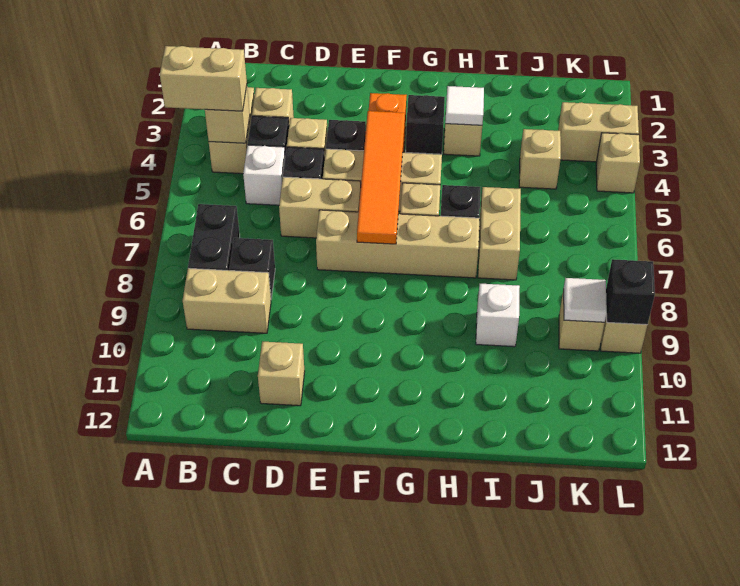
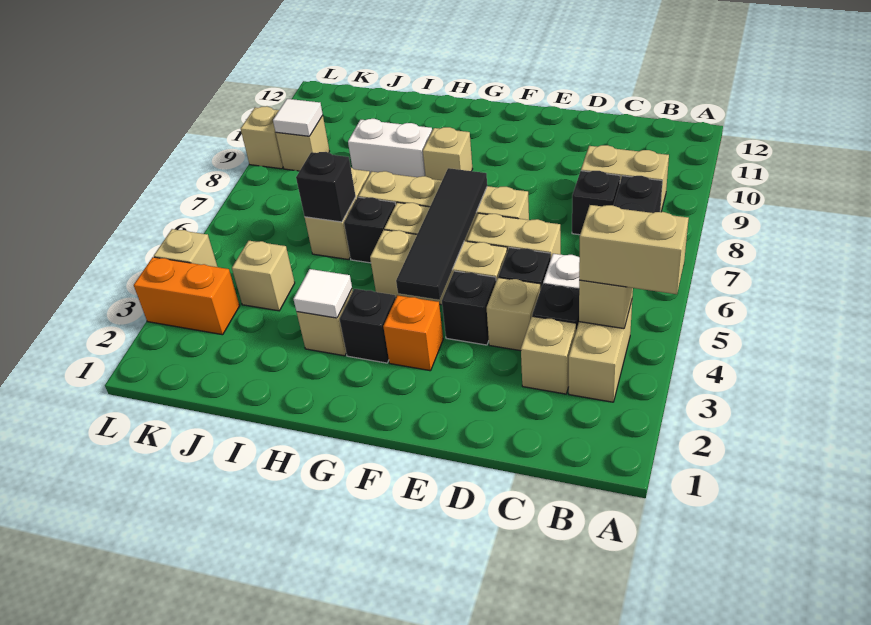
tan 1x1 brick [258,341,305,406] -> tan 1x1 brick moved to [423,127,472,180]
orange 1x4 tile [357,111,405,244] -> black 1x4 tile [396,168,487,300]
white 1x1 brick [476,284,520,347] -> white 1x2 brick [348,119,432,177]
tan 1x2 brick [558,102,639,162] -> orange 1x2 brick [134,257,240,335]
black 1x1 brick [606,259,655,325] -> black 1x1 brick moved to [296,152,356,222]

